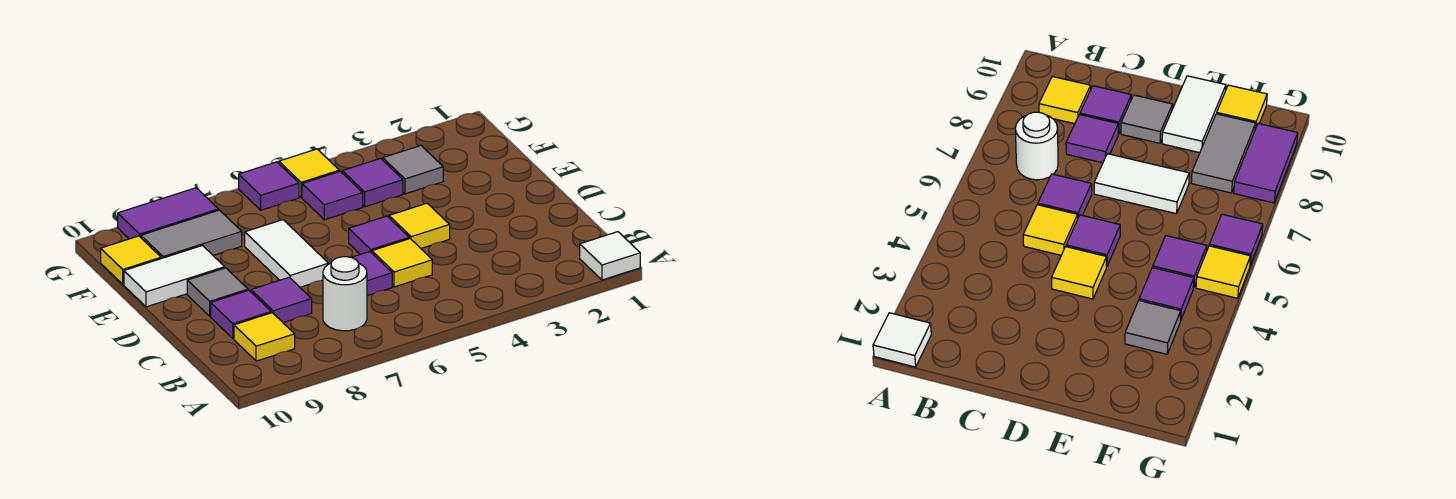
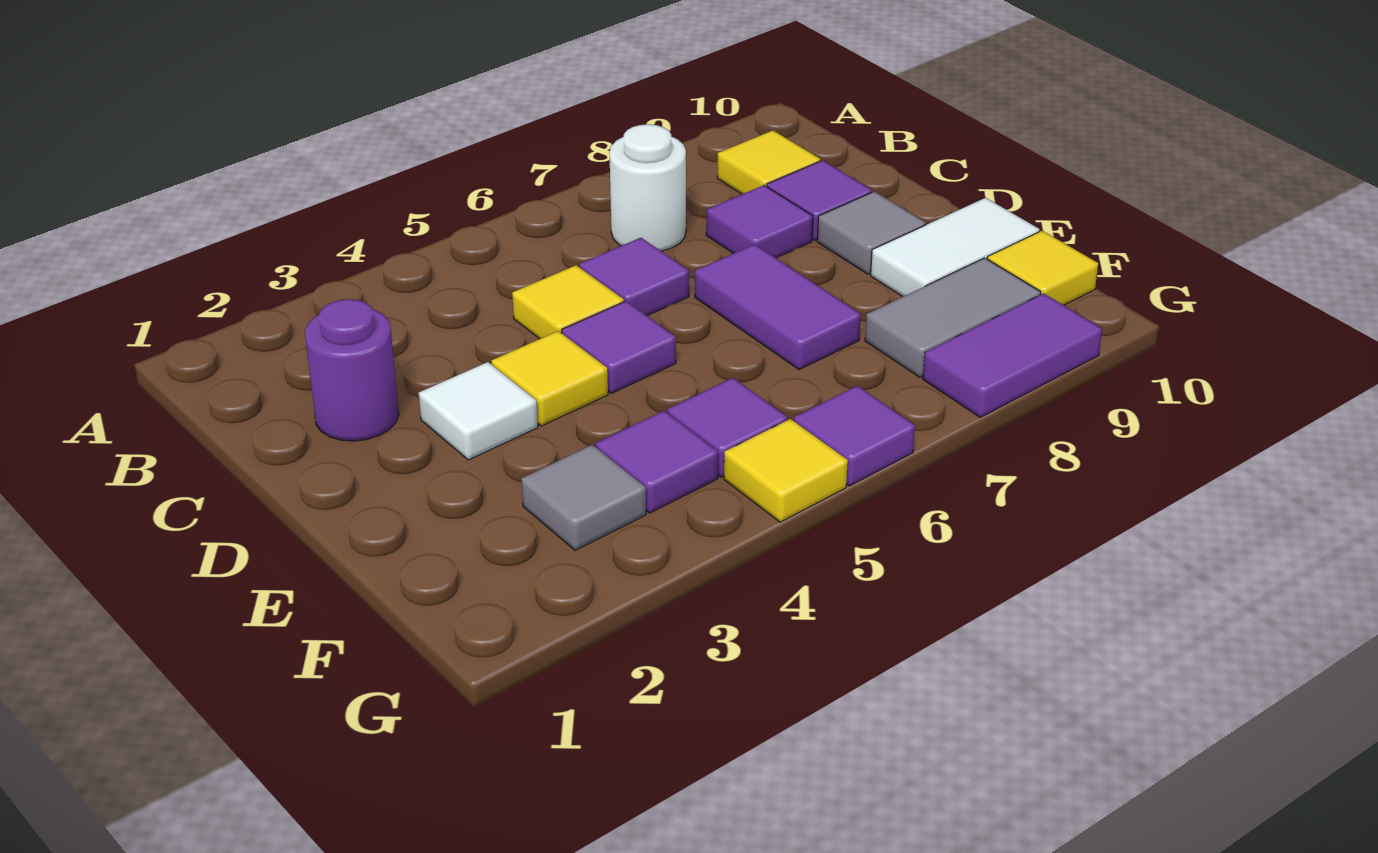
white 1x1 tile [580,232,640,280] -> white 1x1 tile moved to [419,362,538,460]
none -> purple 1x1 round brick [305,299,399,441]
white 1x2 tile [245,220,329,287] -> purple 1x2 tile [695,244,861,370]

